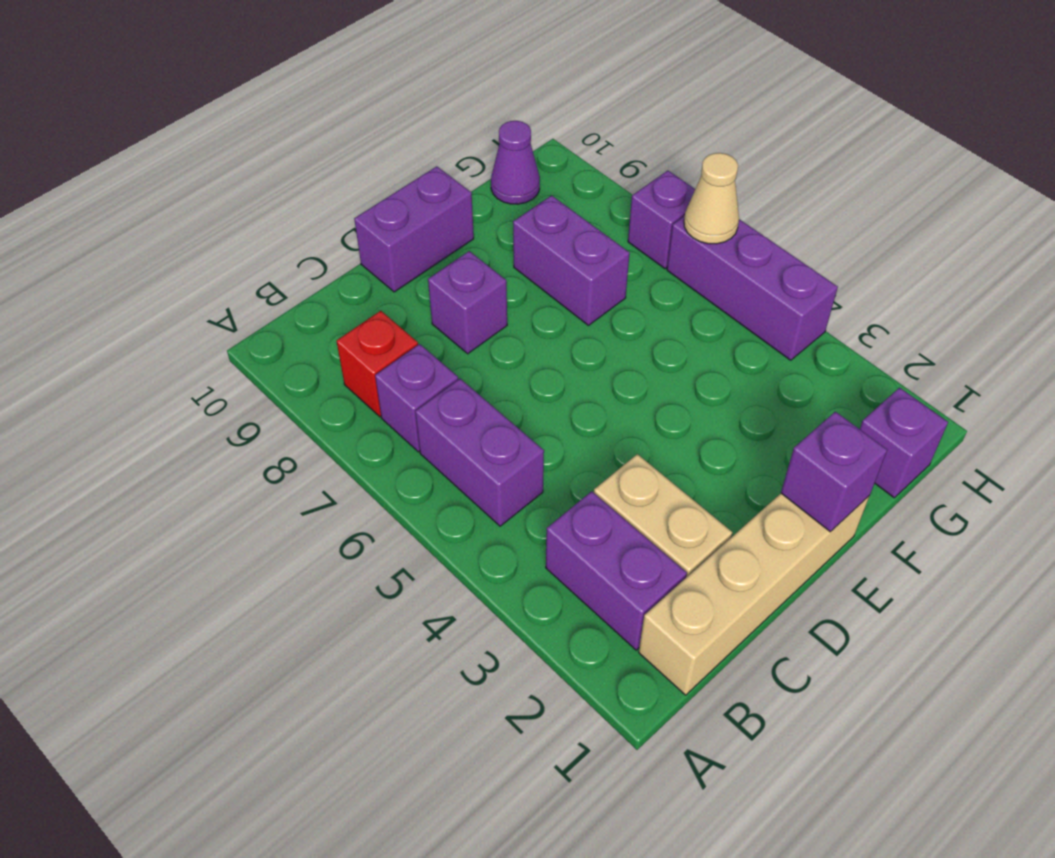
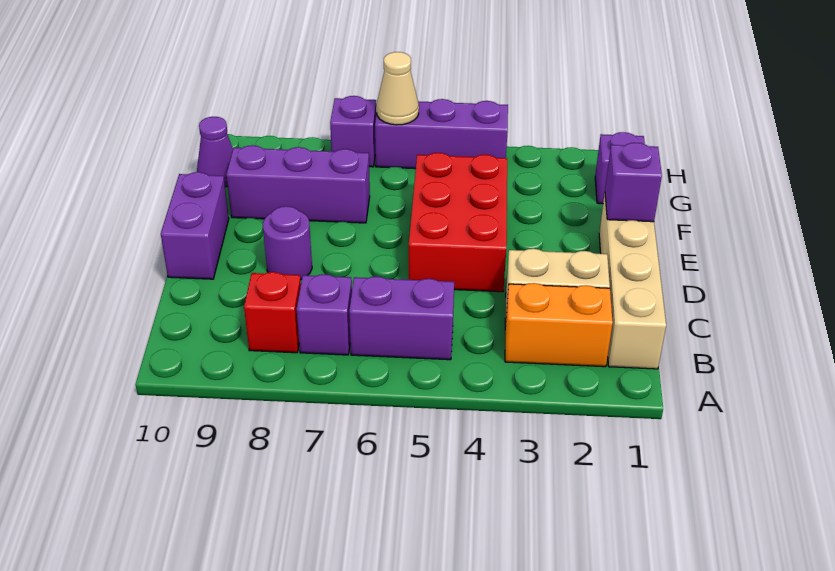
purple 1x2 brick [546,491,687,650] -> orange 1x2 brick [505,283,613,367]
none -> red 2x3 brick [409,153,507,292]
purple 1x1 brick [428,251,507,354] -> purple 1x1 round brick [263,206,312,280]
purple 1x2 brick [513,195,630,325] -> purple 1x3 brick [226,145,370,223]

